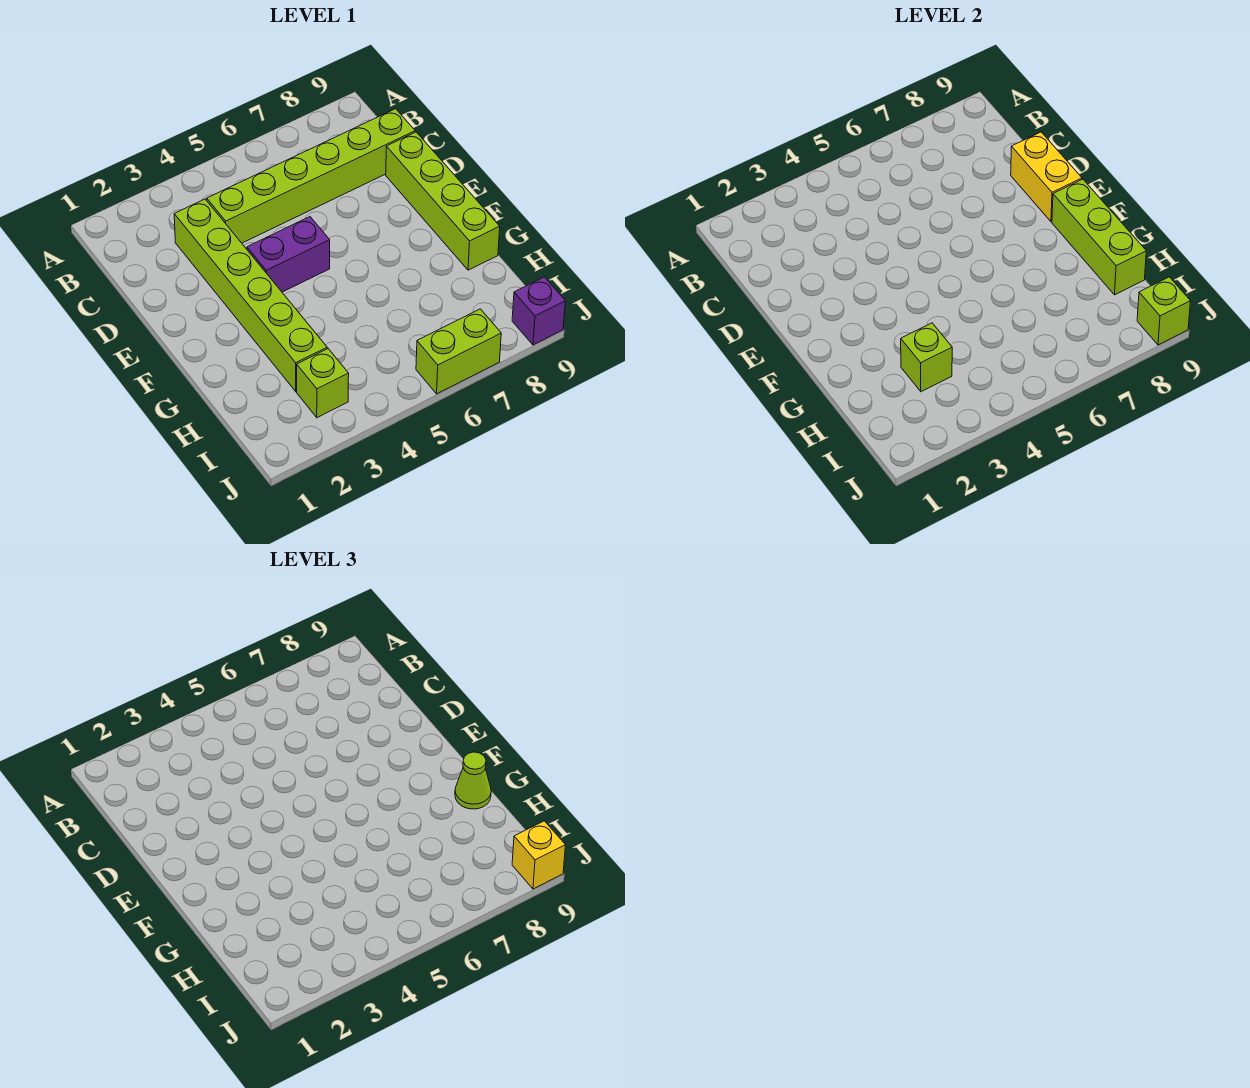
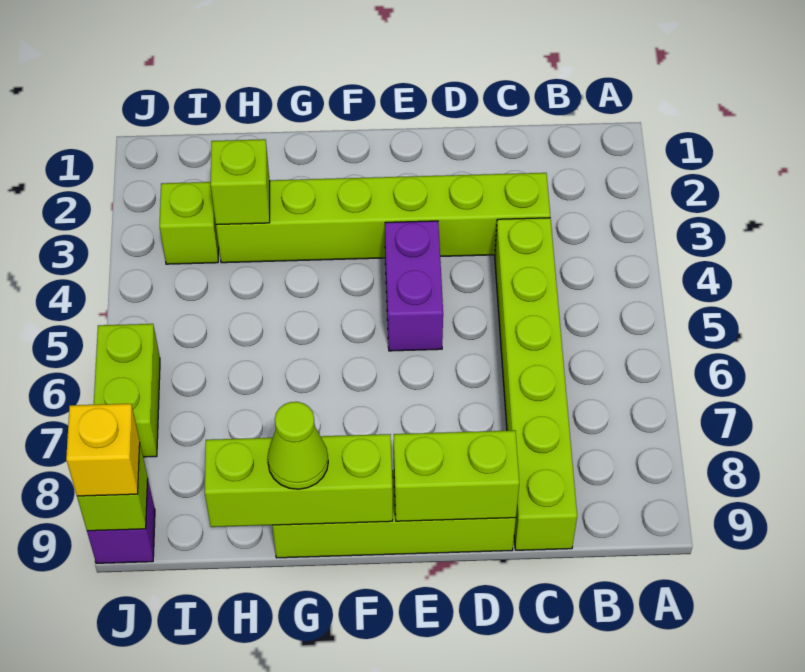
yellow 1x2 brick [1011,132,1082,222] -> lime 1x2 brick [394,430,519,521]

